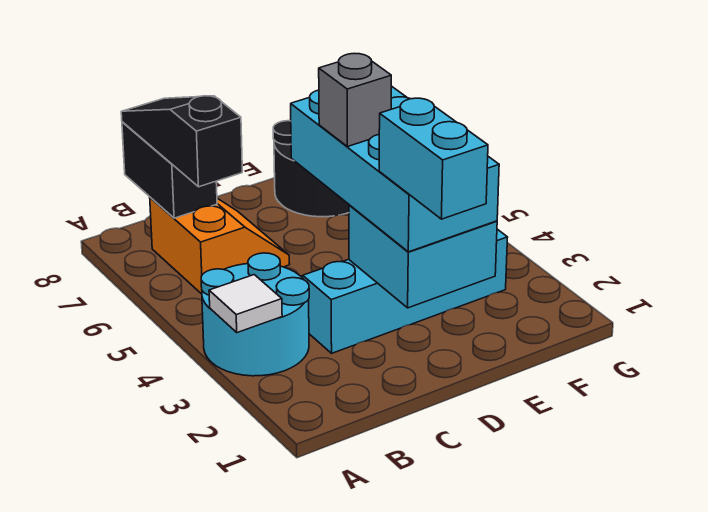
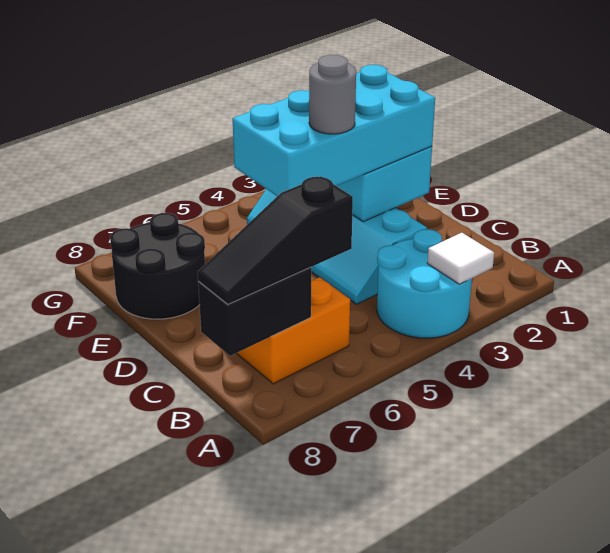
cyan 1x2 brick [379,98,488,219] -> none
grey 1x1 brick [319,53,391,147] -> grey 1x1 round brick [309,55,356,134]

